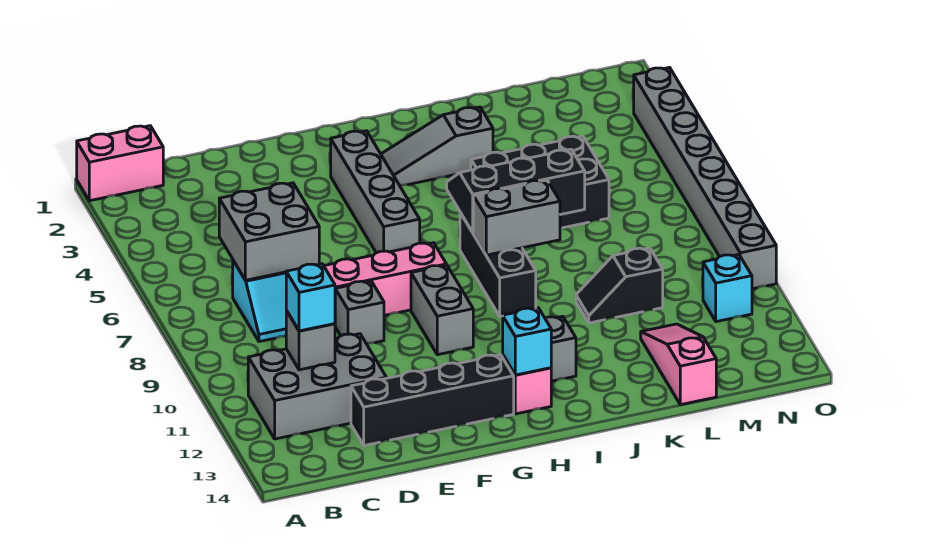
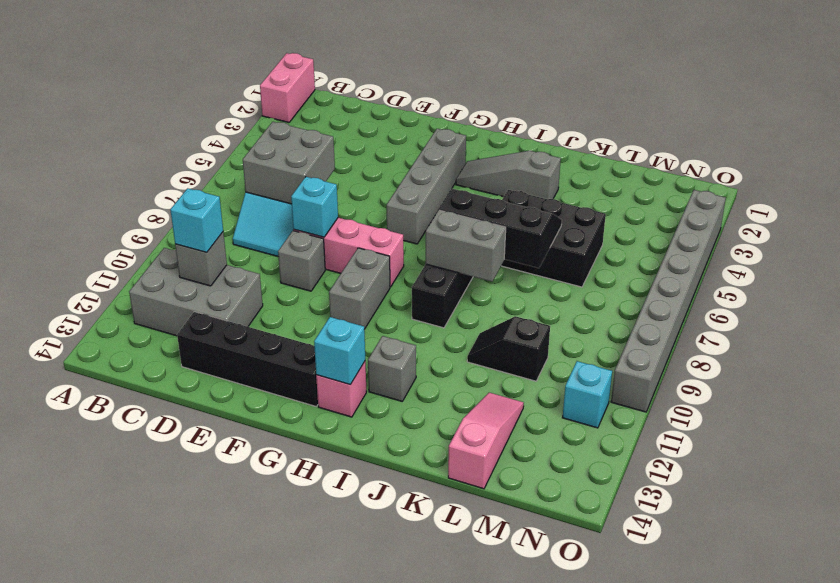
pink 1x2 brick [77,126,163,201] -> pink 1x2 brick turned to [260,53,315,122]
none -> cyan 1x1 brick [291,177,338,237]

